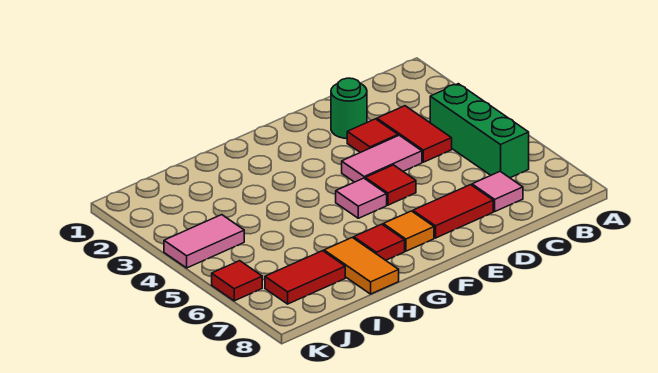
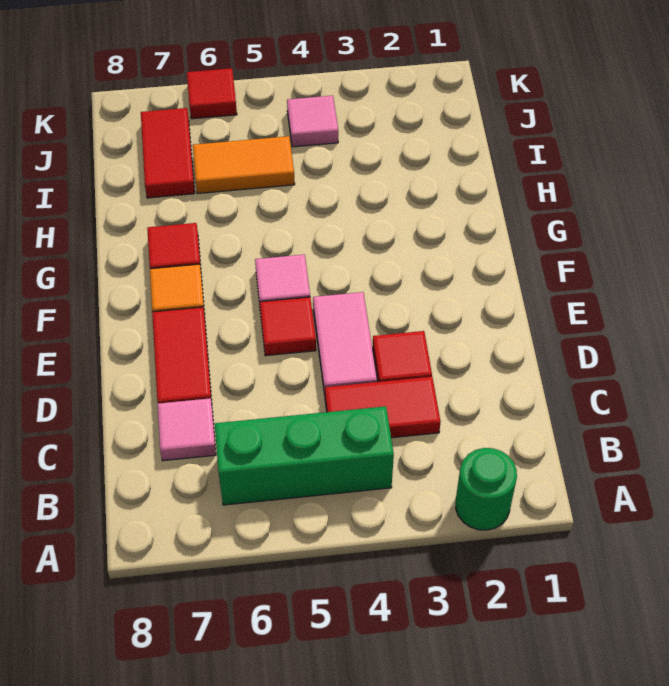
green 1x1 round brick [331,78,367,139] -> green 1x1 round brick moved to [456,448,517,530]
orange 1x2 tile [324,238,399,294] -> orange 1x2 tile moved to [193,136,295,193]
pink 1x2 tile [164,215,244,268] -> pink 1x1 tile [287,95,338,147]

